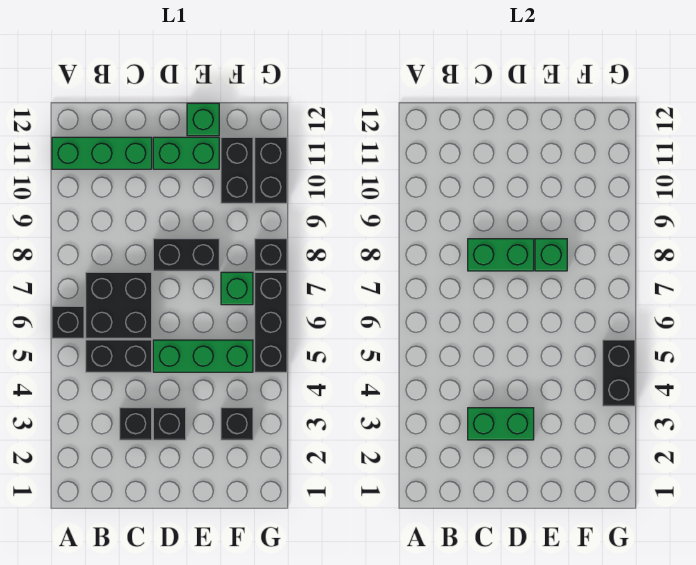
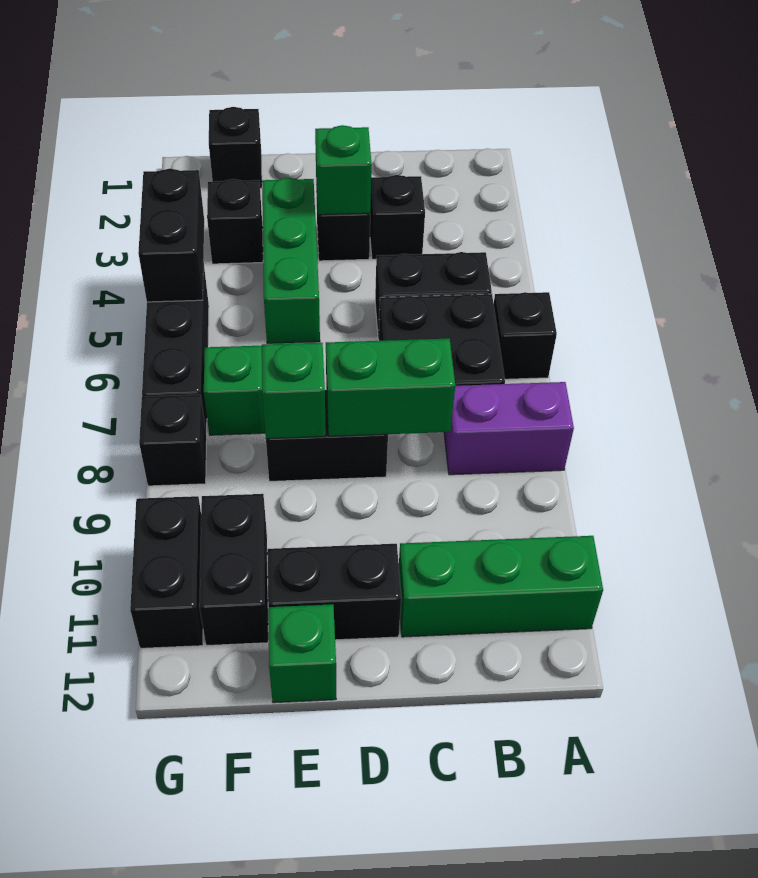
none -> purple 1x2 brick [444,382,574,475]
green 1x2 brick [468,408,534,440] -> green 1x1 brick [315,125,372,215]
green 1x3 brick [153,340,253,372] -> green 1x3 brick turned to [262,178,320,344]
green 1x2 brick [153,137,219,169] -> black 1x2 brick [267,544,401,640]
none -> black 1x1 brick [209,107,262,189]

